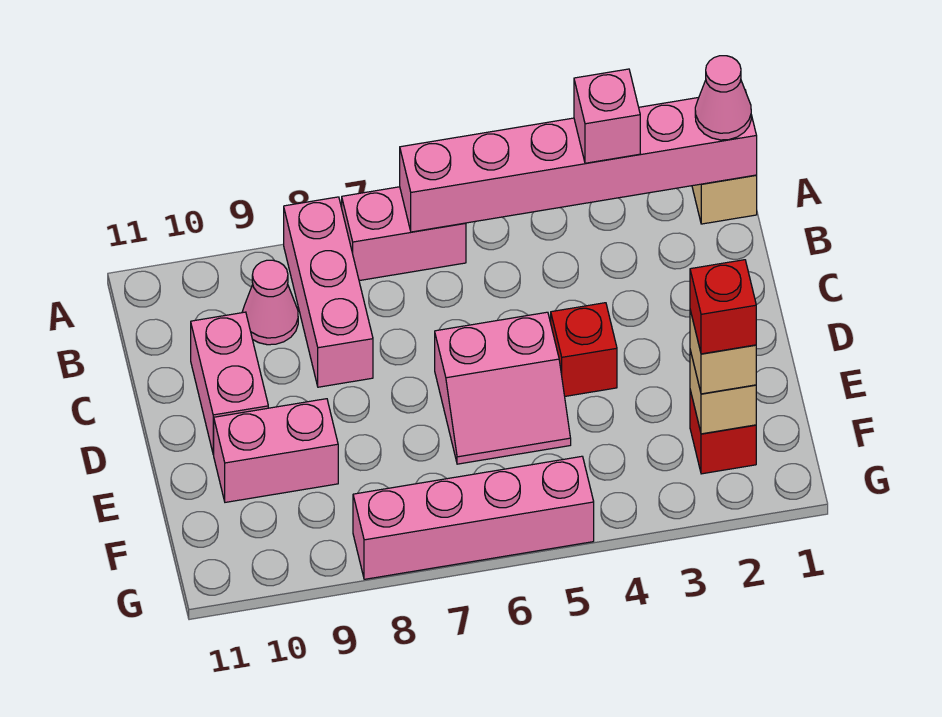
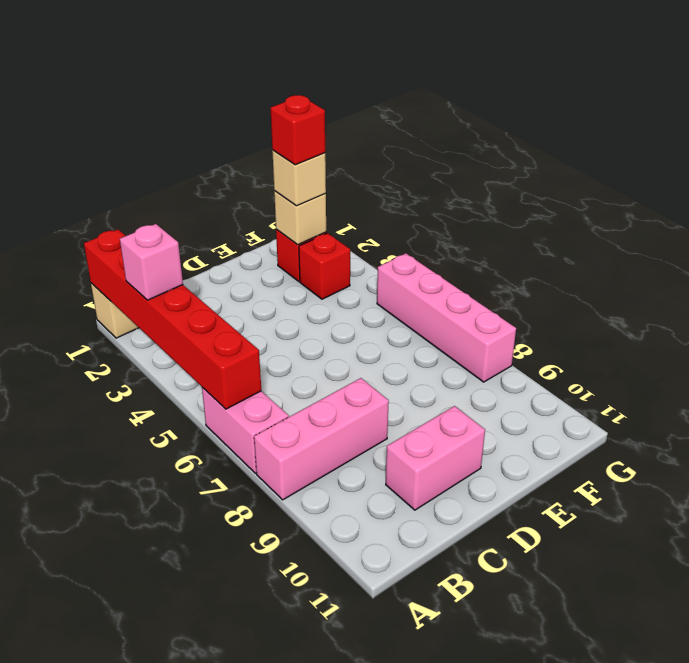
pink 1x6 brick [400,90,757,232] -> red 1x6 brick [84,229,261,409]
pink 1x1 cone [695,56,751,140] -> none
pink 1x1 cone [242,260,298,345] -> none
red 1x1 brick [551,303,617,396] -> red 1x1 brick moved to [299,233,350,299]
pink 2x2 slope [435,312,571,464] -> none
pink 1x2 brick [213,399,338,502] -> none

